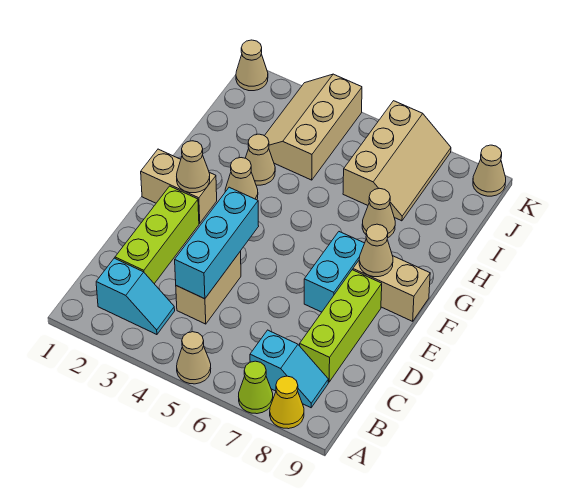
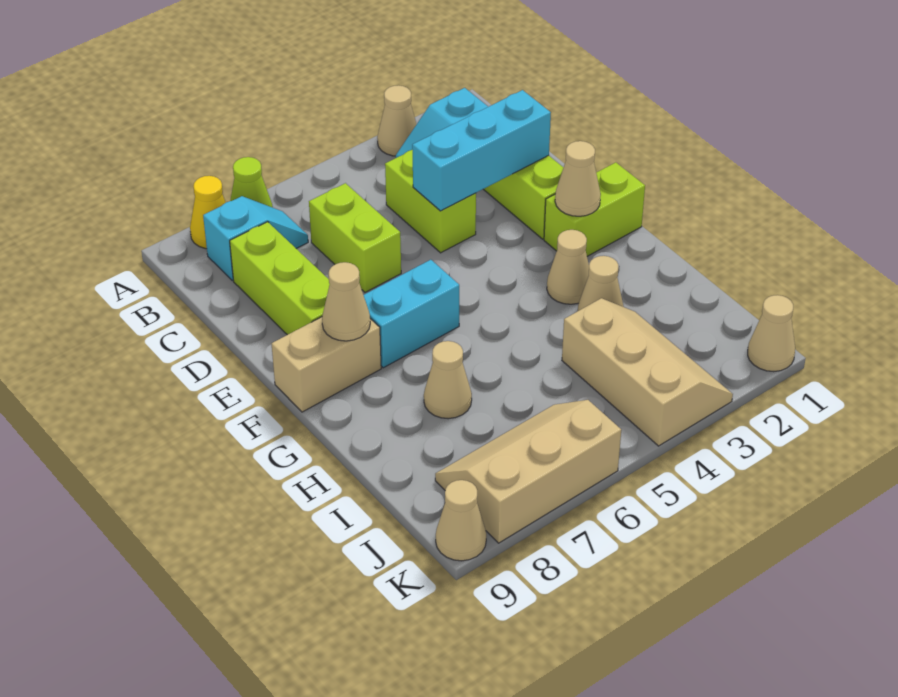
tan 1x1 cone [177,332,211,384] -> tan 1x1 cone moved to [377,85,417,156]
cyan 1x2 slope [250,330,328,408] -> cyan 1x2 slope turned to [203,196,308,281]
tan 1x2 brick [176,251,241,324] -> lime 1x2 brick [385,150,476,253]
cyan 1x3 brick [175,187,259,299] -> cyan 1x3 brick turned to [412,90,551,211]
none -> lime 1x2 brick [309,183,401,292]
cyan 1x2 brick [304,232,364,312] -> cyan 1x2 brick turned to [364,260,459,368]
tan 1x2 brick [141,149,217,223] -> lime 1x2 brick [544,162,645,256]
tan 2x3 slope [343,101,451,221] -> tan 2x3 slope turned to [435,400,621,543]

